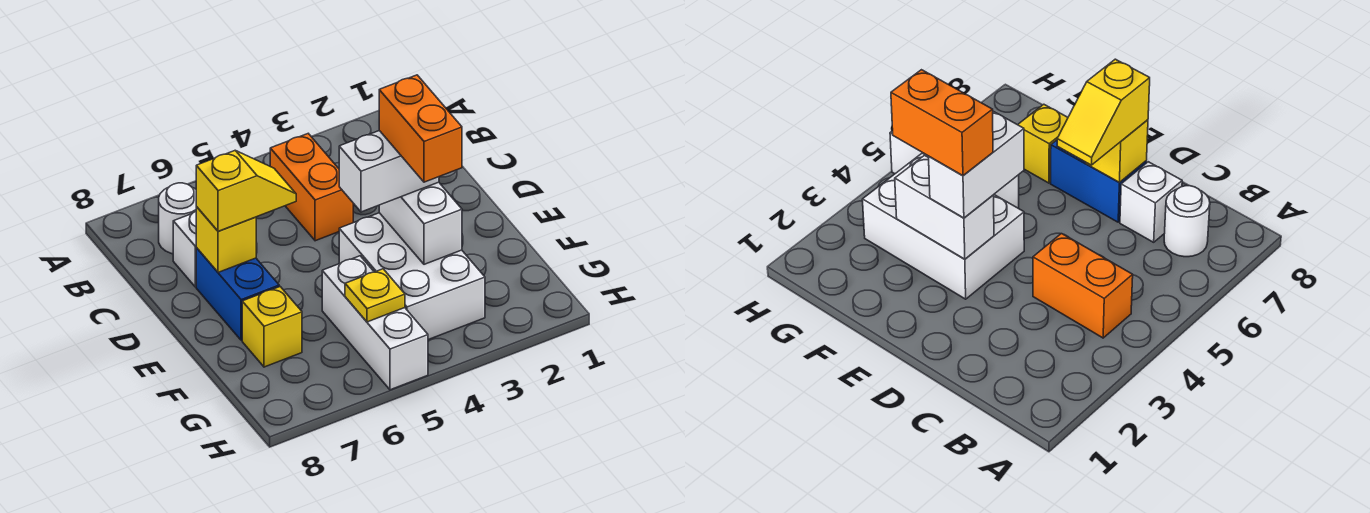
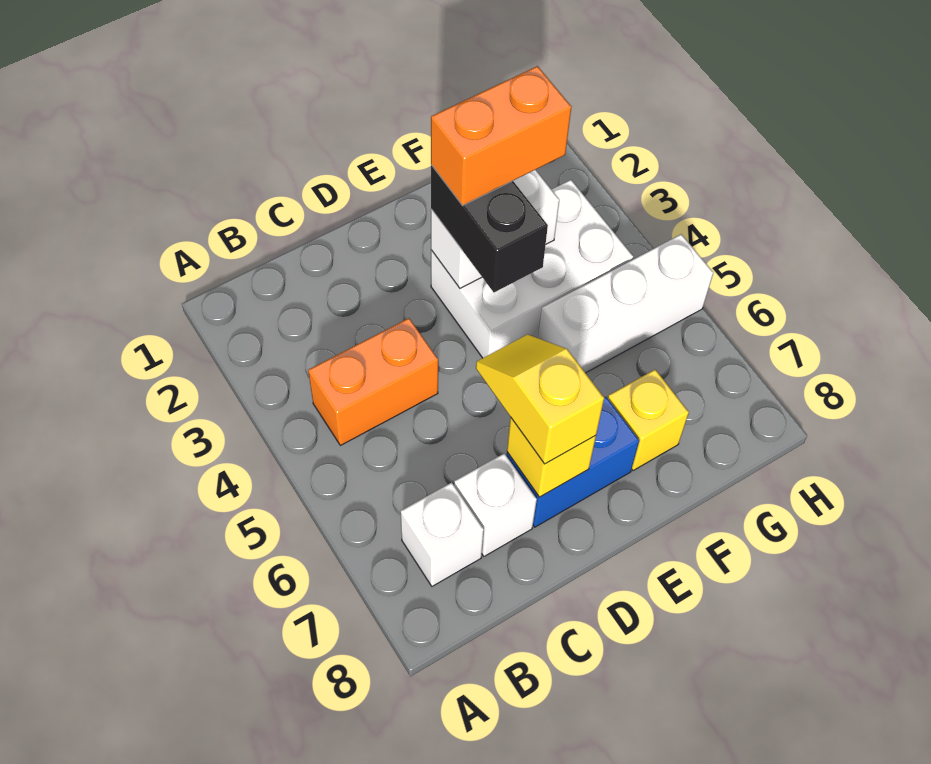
white 1x1 round brick [159,183,196,254] -> white 1x1 brick [401,483,484,586]
white 1x2 brick [339,131,439,212] -> black 1x2 brick [431,165,548,292]
yellow 1x1 plate [345,269,405,322] -> none

